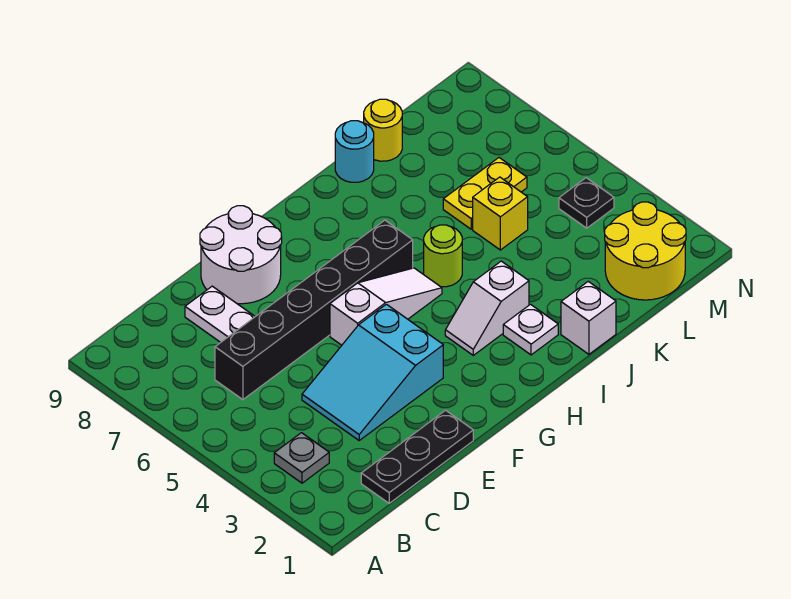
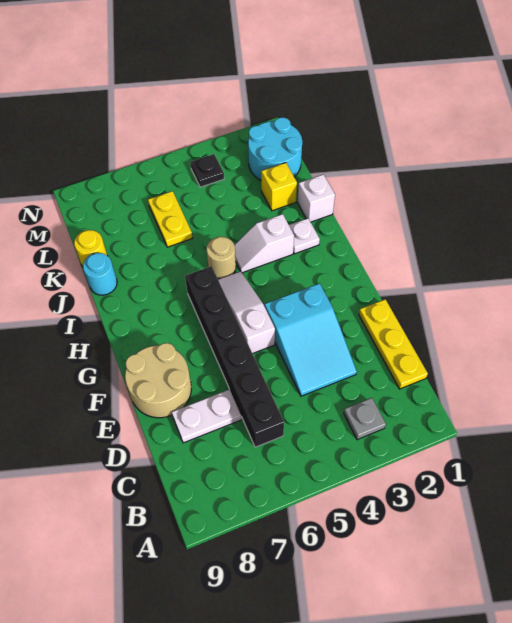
black 1x3 plate [361,410,473,503] -> yellow 1x3 plate [359,299,428,389]
white 2x2 round brick [200,206,282,304] -> tan 2x2 round brick [125,343,191,418]
white 1x2 slope [445,261,529,355] -> white 1x2 slope turned to [234,214,294,273]
lime 1x1 round brick [424,225,462,287] -> tan 1x1 round brick [207,237,236,279]
yellow 1x1 brick [473,177,528,250] -> yellow 1x1 brick moved to [261,163,297,211]
yellow 2x2 round brick [605,202,686,300] -> cyan 2x2 round brick [248,117,302,180]

